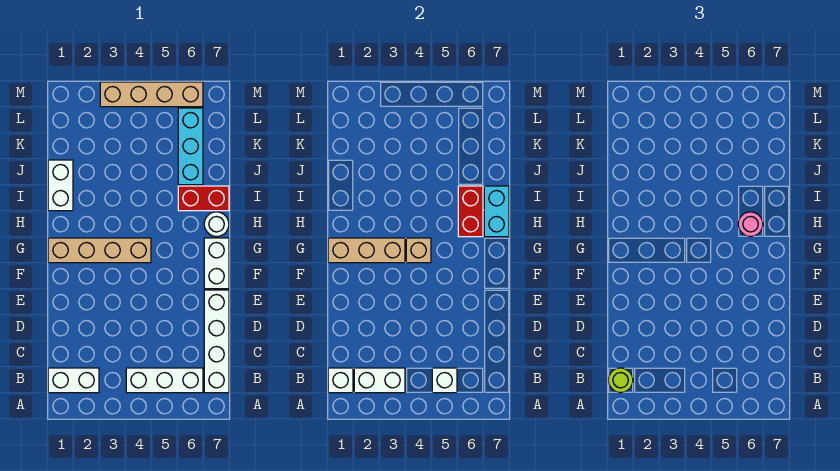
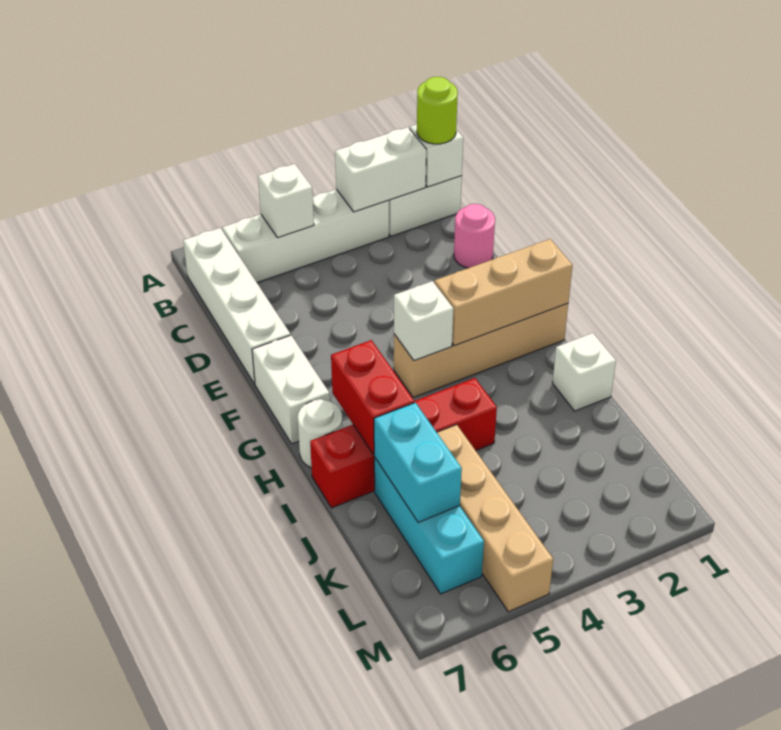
white 1x3 brick [126,368,203,393] -> white 1x4 brick [222,189,389,283]
tan 1x1 brick [406,238,431,263] -> white 1x1 brick [394,281,453,361]
pink 1x1 round brick [738,212,763,237] -> pink 1x1 round brick moved to [454,204,495,268]
cyan 1x2 brick [484,186,509,237] -> cyan 1x2 brick moved to [374,403,462,522]
white 1x2 brick [48,160,73,211] -> white 1x1 brick [553,333,616,411]
red 1x2 brick [178,186,229,211] -> red 1x4 brick [310,378,497,508]
tan 1x4 brick [100,82,203,107] -> tan 1x4 brick turned to [437,425,553,612]

